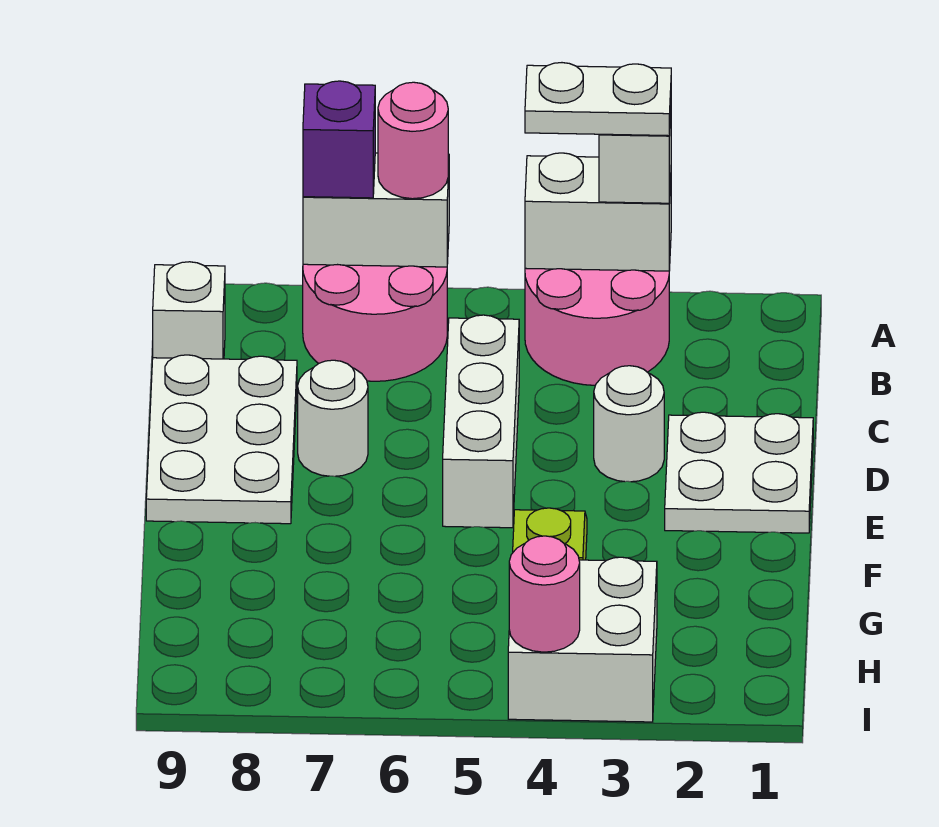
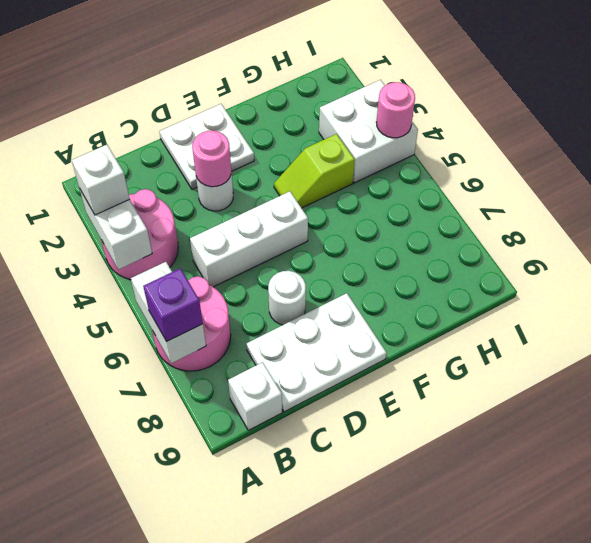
white 1x2 plate [525,63,671,136] -> none
pink 1x1 round brick [378,82,448,199] -> pink 1x1 round brick moved to [192,131,231,187]

